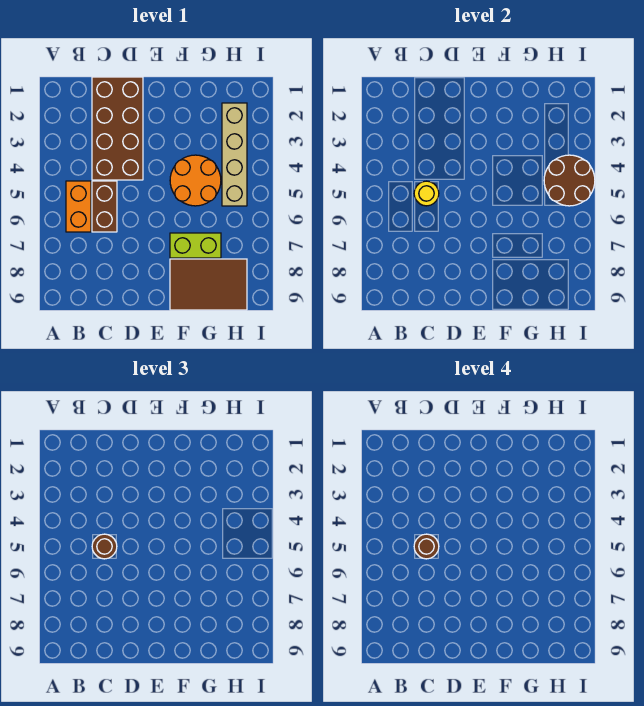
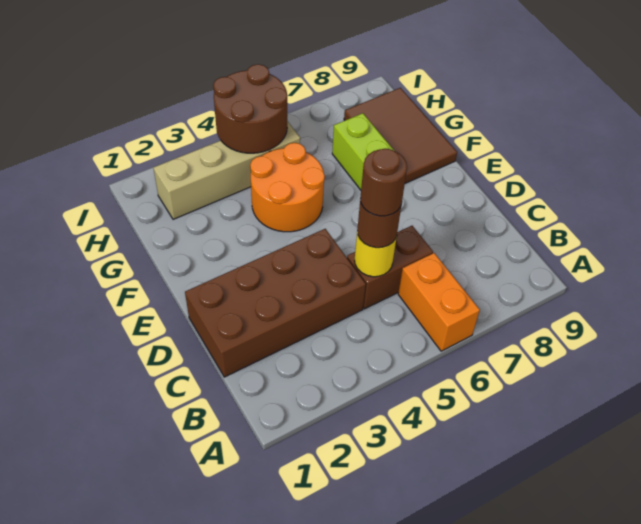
orange 1x2 brick [66,181,91,232] -> orange 1x2 brick turned to [398,253,480,351]

